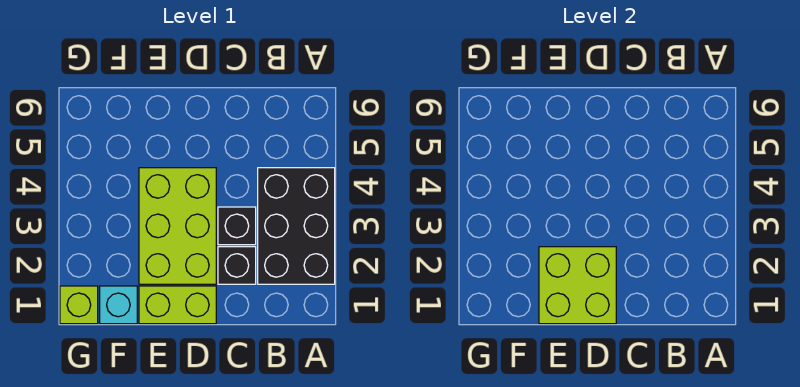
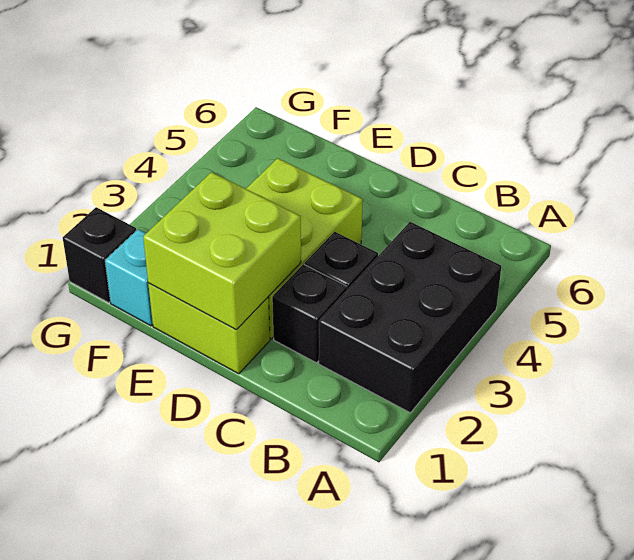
lime 1x1 brick [60,286,98,324] -> black 1x1 brick [63,207,136,303]

